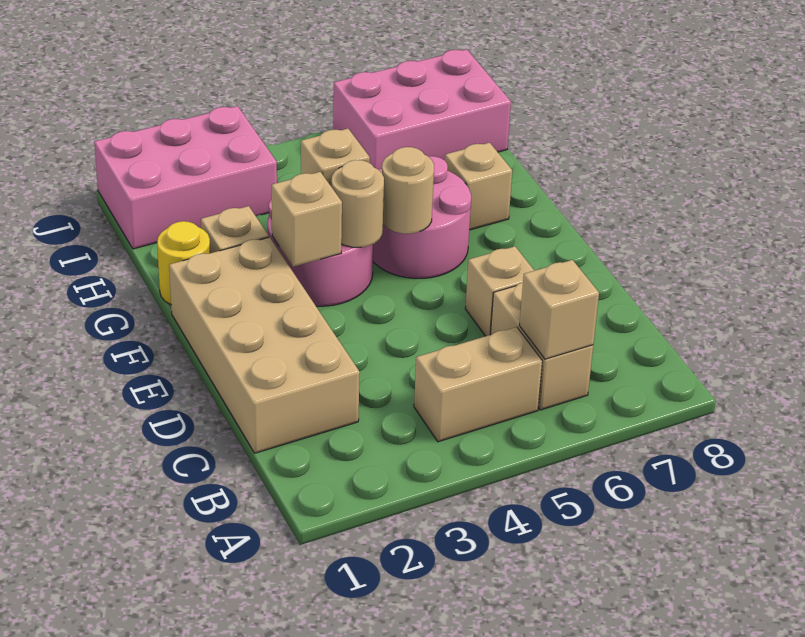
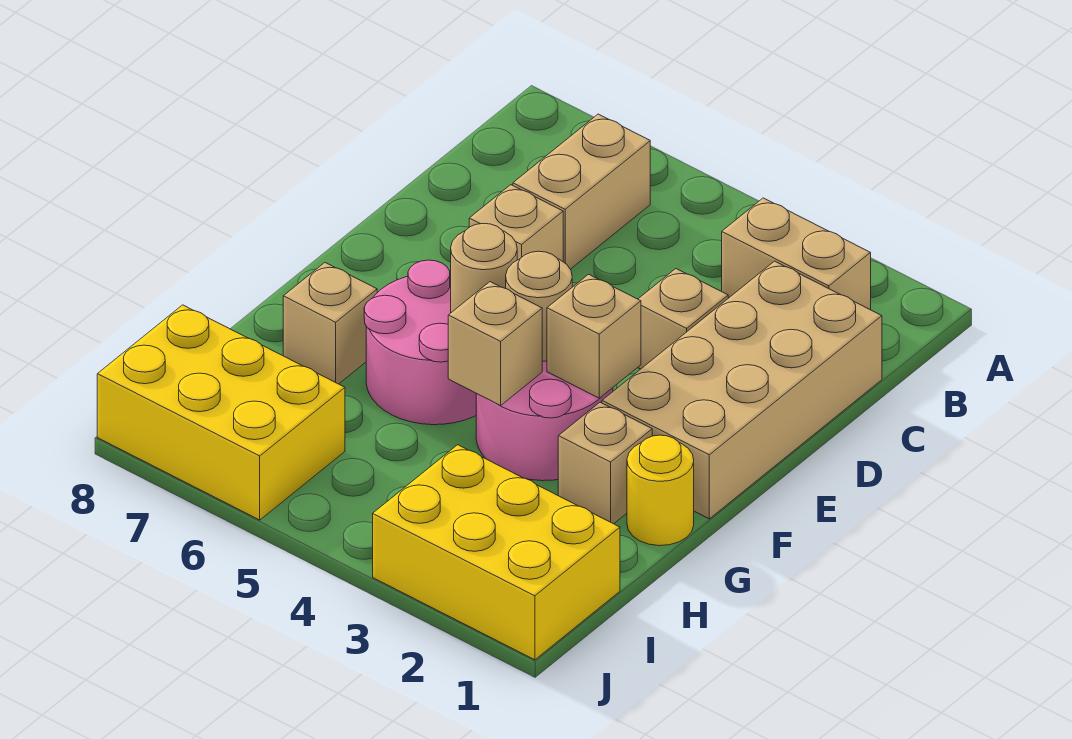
tan 1x2 brick [414,327,542,442] -> tan 1x2 brick moved to [722,198,871,310]
tan 1x1 brick [519,260,599,359] -> tan 1x1 brick moved to [638,269,728,369]
pink 2x3 brick [94,106,277,249] -> yellow 2x3 brick [373,445,620,660]
pink 2x3 brick [333,49,511,169] -> yellow 2x3 brick [97,305,345,520]

